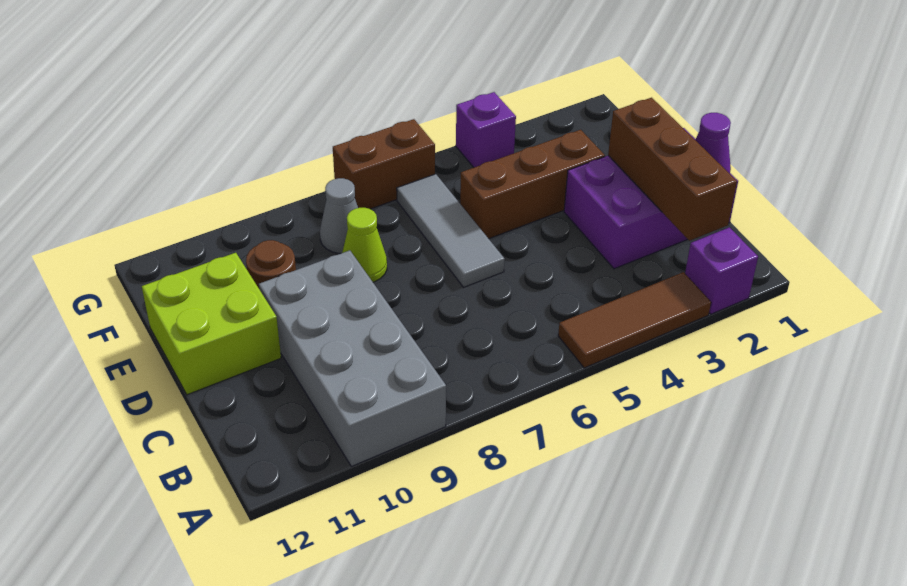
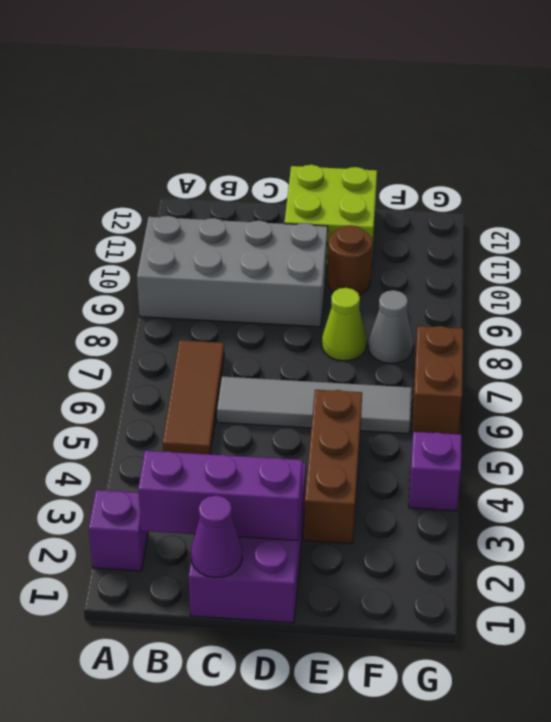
brown 1x3 tile [558,272,711,368] -> brown 1x3 tile moved to [162,340,224,454]
brown 1x3 brick [608,98,737,241] -> purple 1x3 brick [138,451,303,540]
grey 1x3 tile [397,174,505,287] -> grey 1x4 tile [217,376,412,434]

